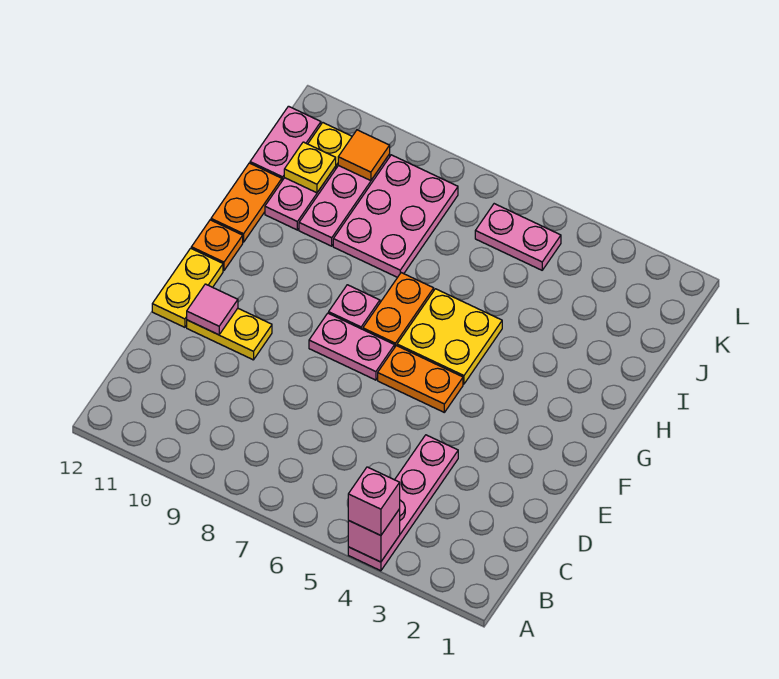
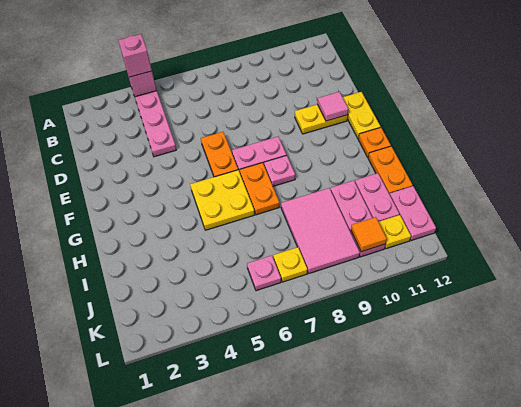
orange 1x2 plate [378,346,463,412] -> orange 1x2 plate turned to [201,132,238,177]
pink 2x3 plate [333,155,458,277] -> pink 2x3 tile [281,188,360,273]
yellow 1x1 plate [284,142,336,193] -> yellow 1x1 plate moved to [273,247,307,282]
pink 1x2 plate [475,204,561,270] -> pink 1x1 plate [247,256,281,291]

